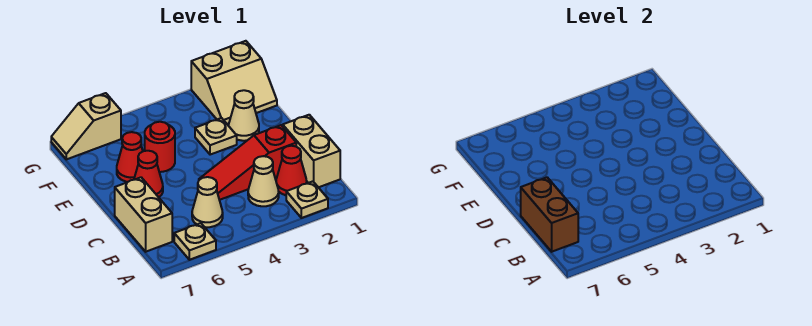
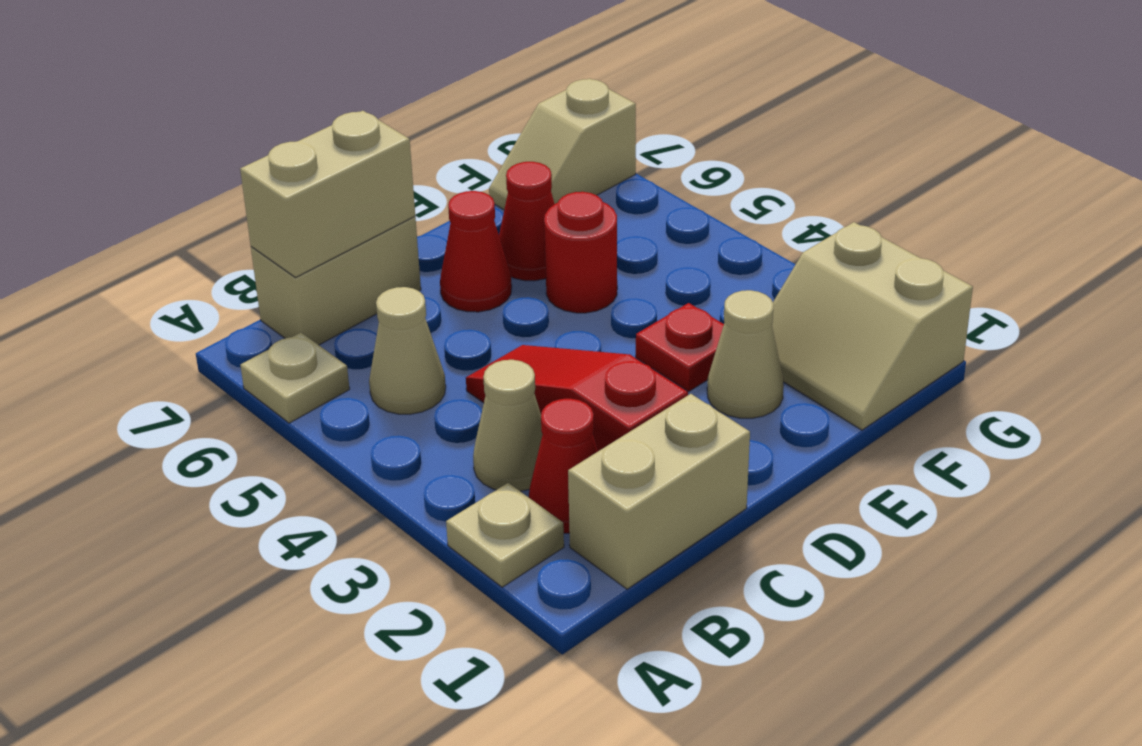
brown 1x2 brick [521,177,578,252] -> tan 1x2 brick [240,111,415,278]
tan 1x1 plate [195,118,237,155] -> red 1x1 plate [636,303,724,392]
tan 1x2 slope [51,93,121,159] -> tan 1x2 slope turned to [489,78,636,210]

